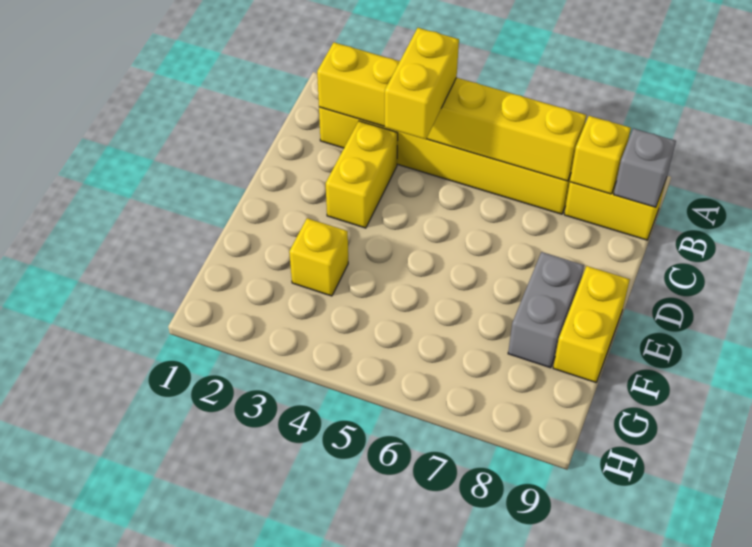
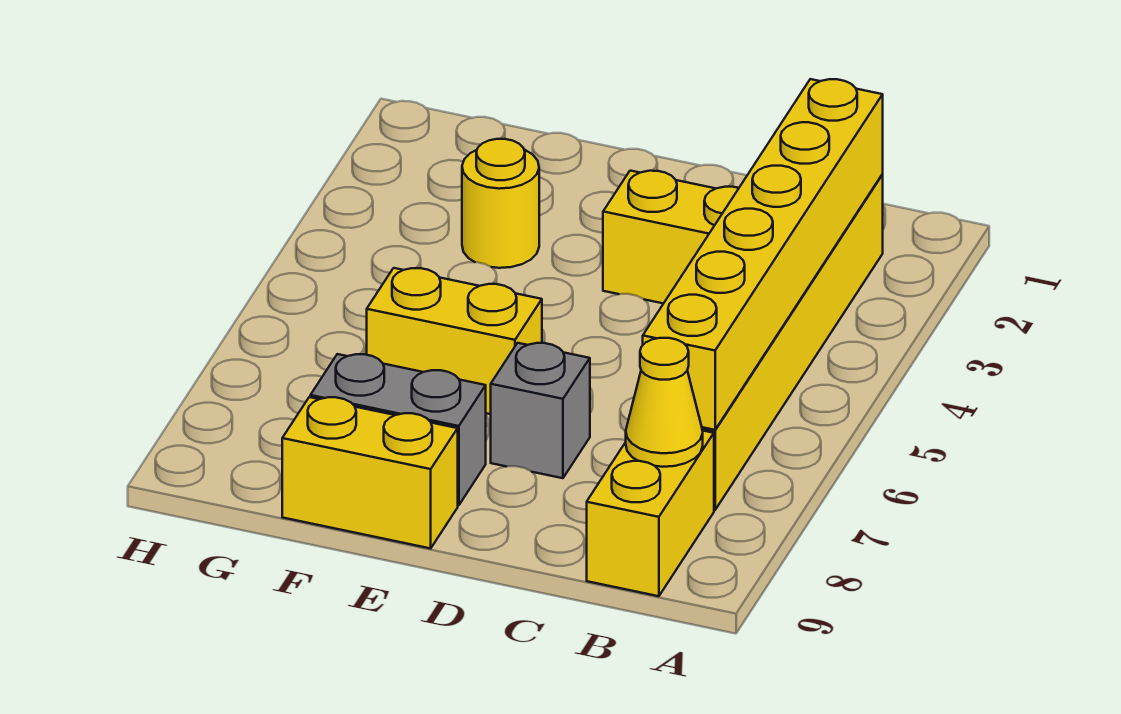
yellow 1x2 brick [384,28,459,140] -> yellow 1x2 brick moved to [367,268,542,414]
yellow 1x1 brick [570,116,631,194] -> yellow 1x1 cone [626,338,703,467]
grey 1x1 brick [614,128,676,208] -> grey 1x1 brick moved to [491,343,590,478]
yellow 1x1 brick [289,218,348,296] -> yellow 1x1 round brick [462,139,539,268]

